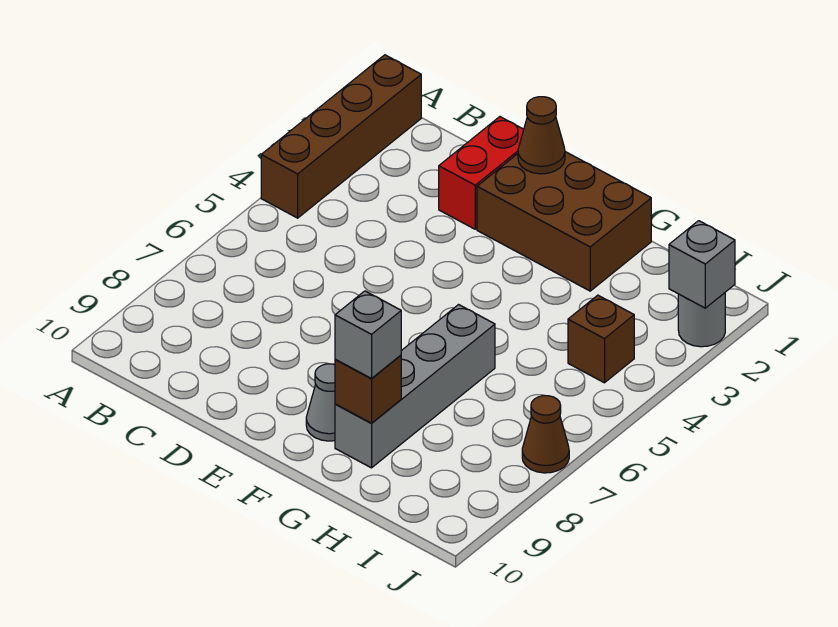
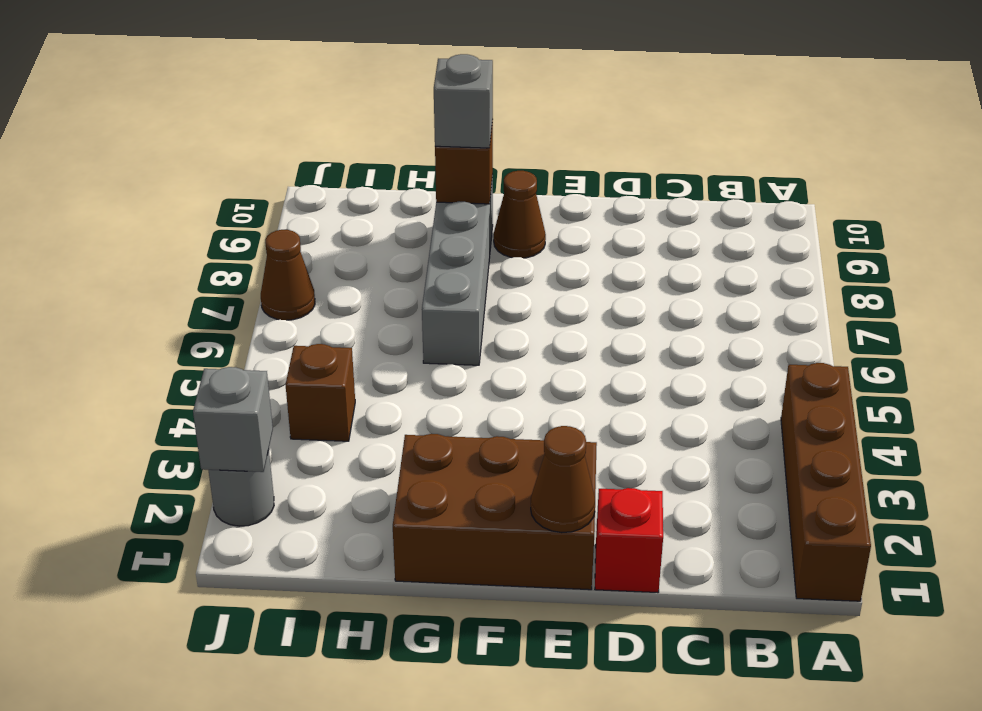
red 1x2 brick [439,117,524,229] -> red 1x1 brick [595,488,663,593]
grey 1x1 cone [306,364,335,441] -> brown 1x1 cone [494,171,546,258]

